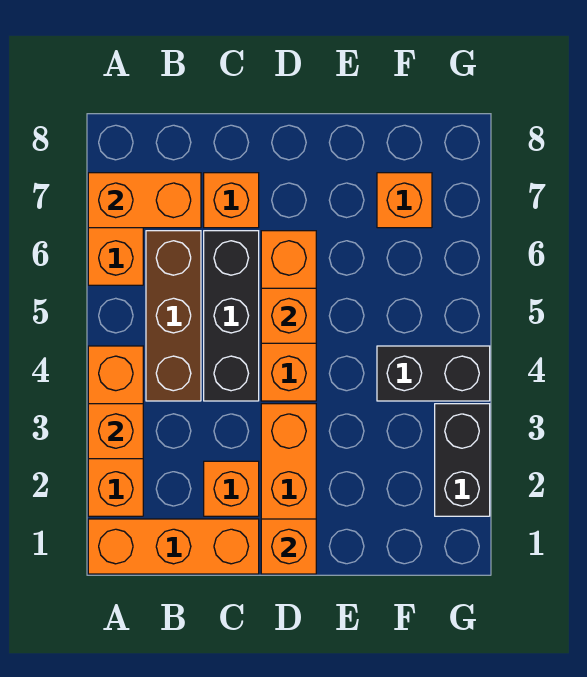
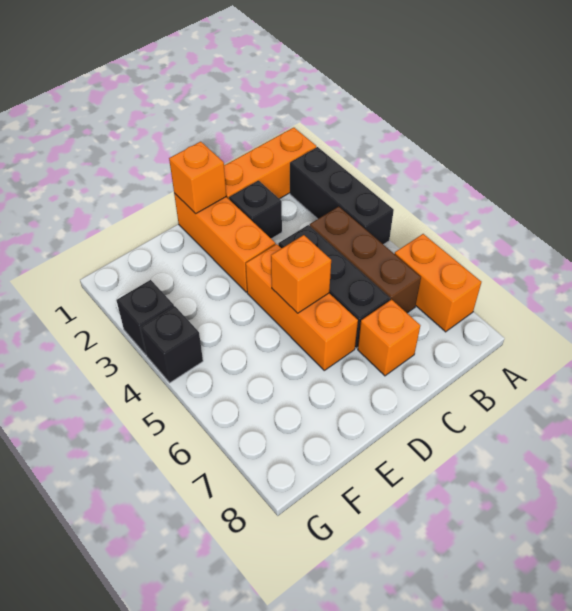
orange 1x3 brick [88,346,143,516] -> black 1x3 brick [290,147,394,245]
orange 1x1 brick [88,404,143,459] -> none
orange 1x2 brick [88,173,201,228] -> none
orange 1x1 brick [204,461,259,516] -> black 1x1 brick [229,181,282,239]
black 1x2 brick [377,346,490,401] -> black 1x1 brick [140,306,203,383]
orange 1x1 brick [377,173,432,228] -> none
black 1x2 brick [435,404,490,516] -> black 1x1 brick [117,280,174,355]

